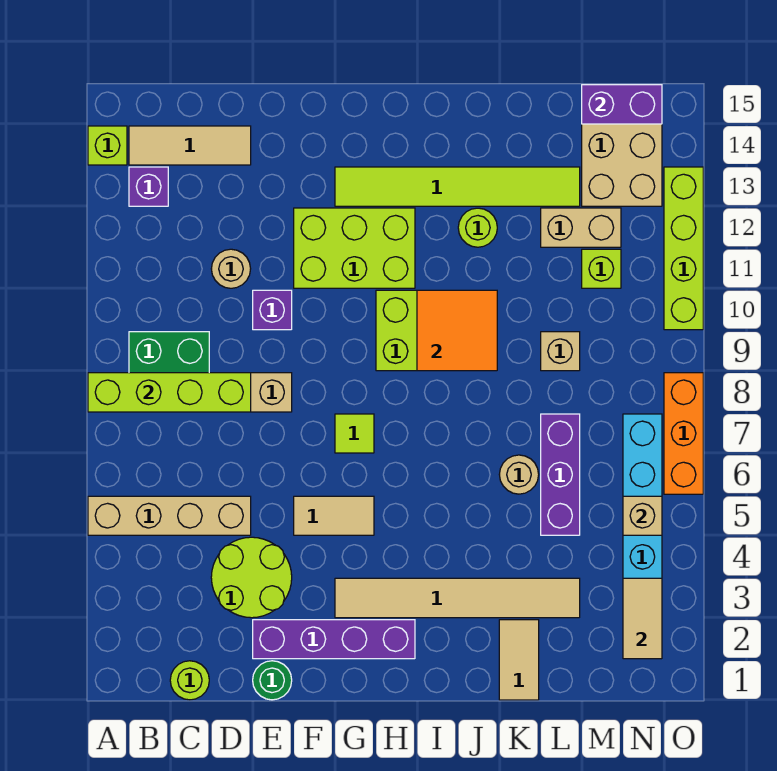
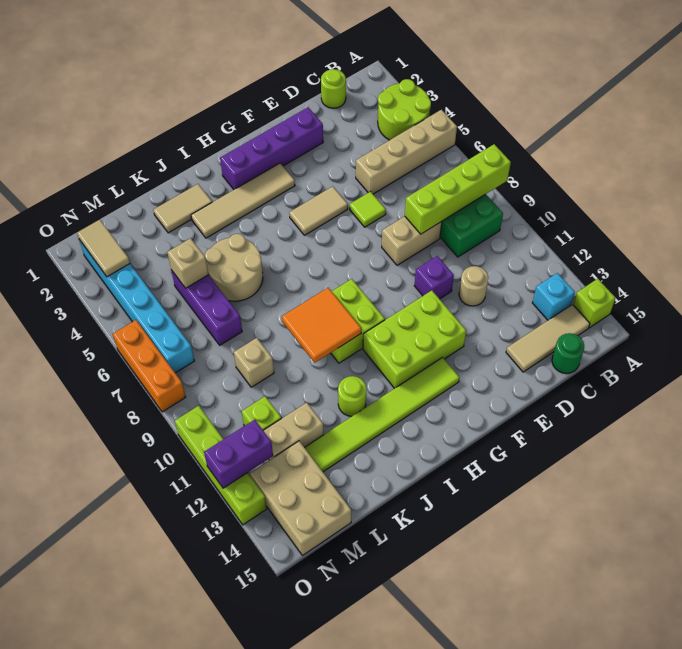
purple 1x1 brick [129,167,168,206] -> cyan 1x1 brick [532,273,575,320]
lime 2x2 round brick [211,537,292,618] -> lime 2x2 round brick moved to [378,79,431,140]
green 1x1 round brick [253,661,292,700] -> green 1x1 round brick moved to [552,333,584,374]
tan 1x6 tile [335,578,580,618] -> tan 1x4 tile [191,163,295,238]
lime 1x1 tile [335,414,374,453] -> lime 1x1 tile moved to [350,191,386,227]
tan 1x2 tile [499,620,539,700] -> tan 1x2 tile turned to [153,184,212,233]
tan 1x1 round brick [499,455,539,494] -> tan 2x2 round brick [205,234,263,301]
purple 1x2 brick [582,85,662,124] -> purple 1x2 brick moved to [204,419,273,488]
tan 1x1 brick [623,496,662,535] -> tan 1x1 brick moved to [167,238,209,288]

